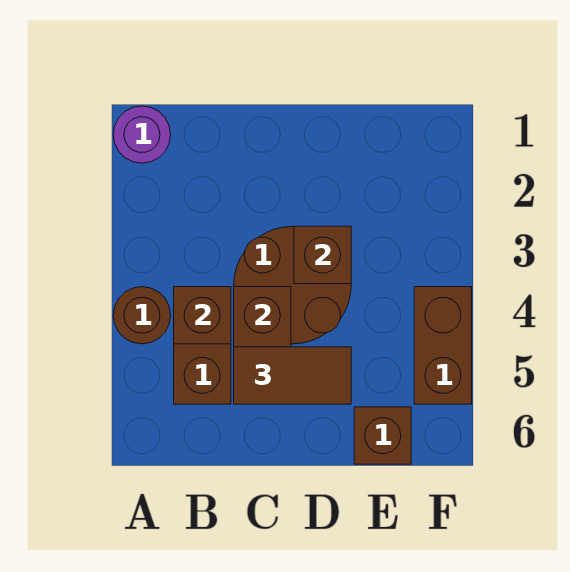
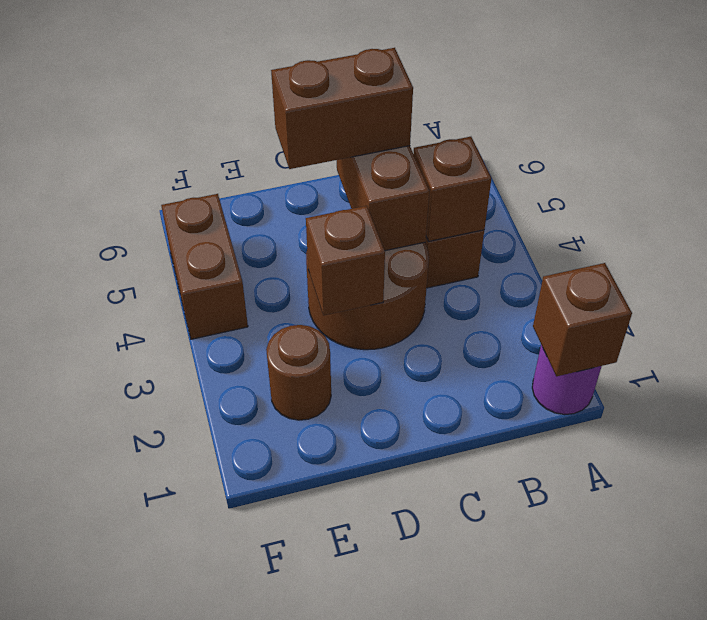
brown 1x1 round brick [113,287,171,344] -> brown 1x1 round brick moved to [266,325,331,420]
brown 1x2 tile [234,347,351,404] -> brown 1x2 brick [271,48,413,169]
brown 1x1 brick [354,407,411,464] -> brown 1x1 brick moved to [533,263,632,376]

